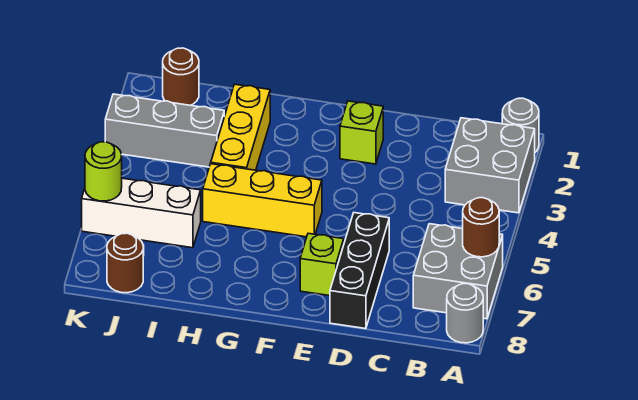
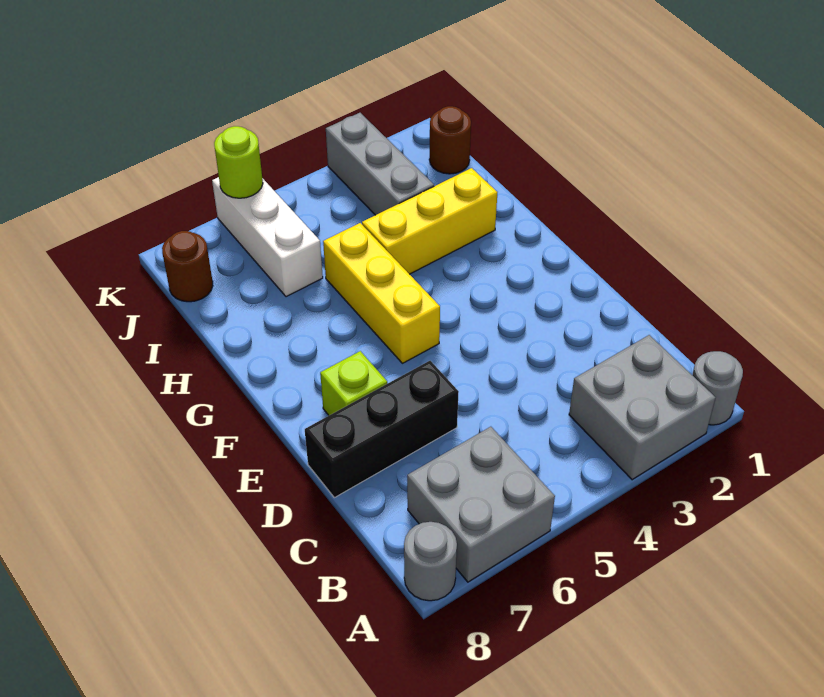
brown 1x1 round brick [463,198,499,257] -> none
lime 1x1 brick [340,101,383,164] -> none

